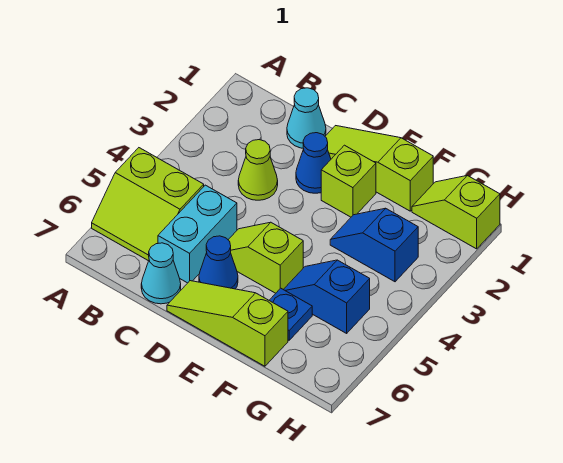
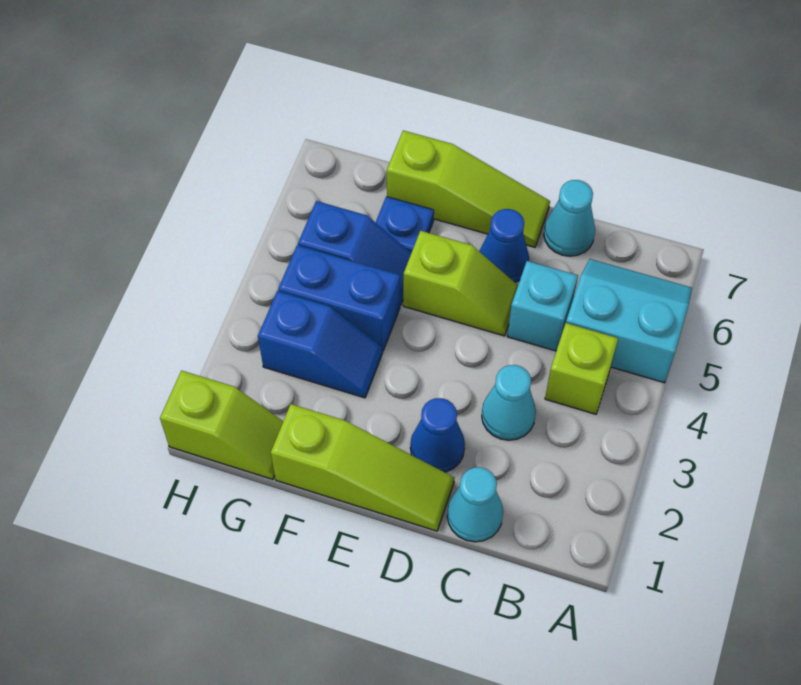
lime 2x2 slope [92,148,204,261] -> cyan 2x2 slope [566,259,692,383]
lime 1x1 cone [238,140,278,200] -> cyan 1x1 cone [482,365,536,440]
cyan 1x2 brick [158,185,237,283] -> cyan 1x1 brick [507,261,578,351]
lime 1x1 brick [321,145,376,217] -> lime 1x1 brick moved to [545,323,618,414]
none -> blue 1x2 brick [278,245,400,351]

